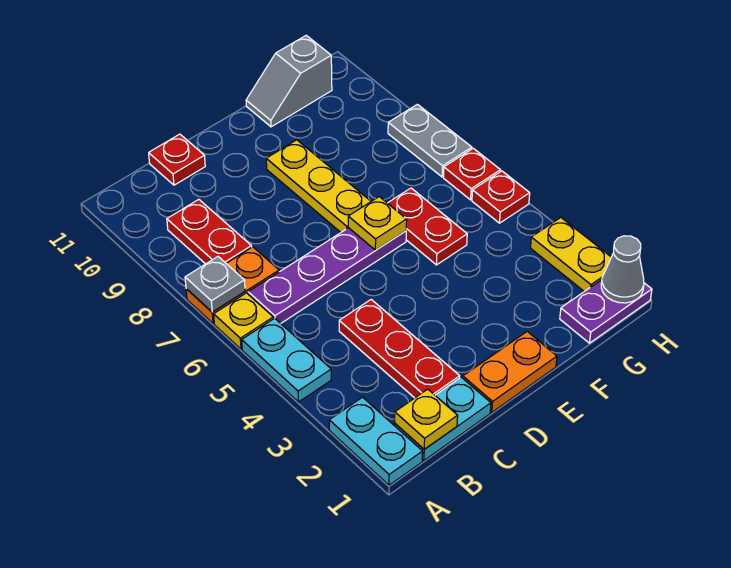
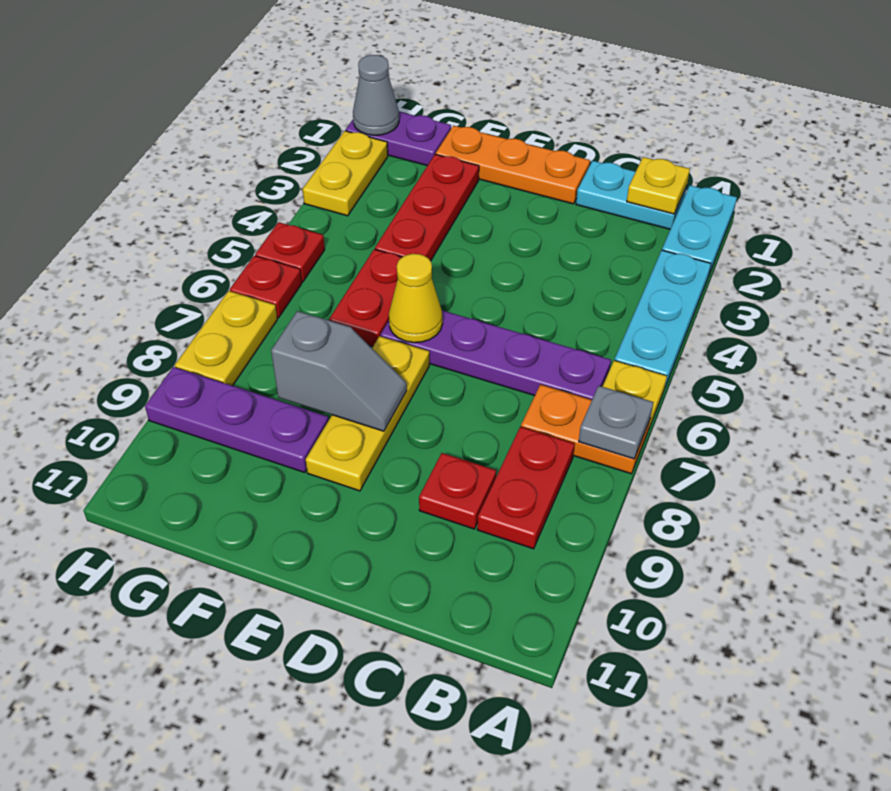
cyan 1x2 plate [242,318,331,402] -> cyan 1x3 plate [614,250,711,387]
red 1x3 plate [339,300,460,398] -> red 1x3 plate moved to [375,154,479,261]
red 1x1 plate [149,134,205,185] -> red 1x1 plate moved to [419,453,496,529]
orange 1x2 plate [463,332,557,412] -> orange 1x3 plate [436,126,590,204]
yellow 1x1 plate [348,197,407,250] -> yellow 1x1 cone [389,254,443,343]
none -> purple 1x3 plate [145,367,328,472]
grey 1x2 slope [246,36,332,127] -> grey 1x2 slope moved to [271,311,407,431]
grey 1x2 plate [388,104,472,177] -> yellow 1x2 plate [175,291,277,386]

